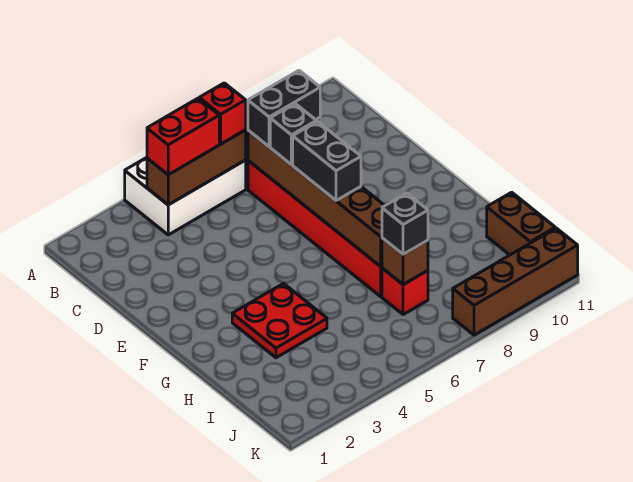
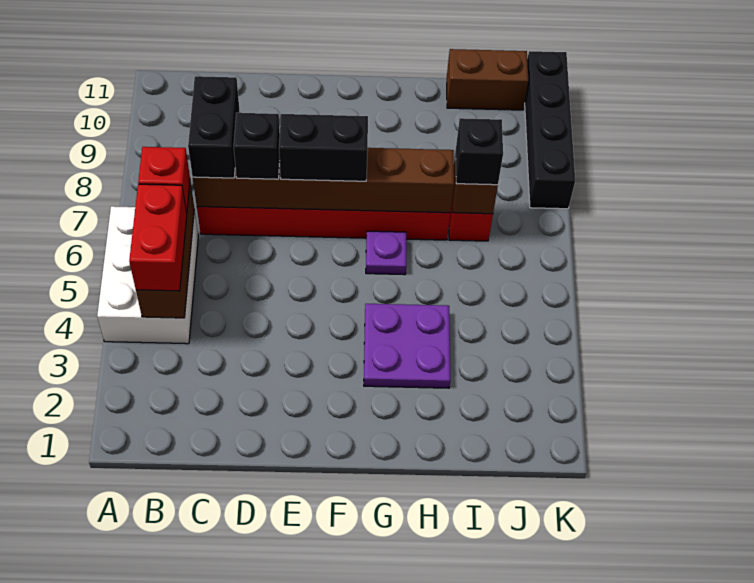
red 2x2 plate [232,284,327,358] -> purple 2x2 plate [364,304,450,388]
none -> purple 1x1 plate [366,231,406,275]
brown 1x4 brick [453,228,578,335] -> black 1x4 brick [525,51,575,209]

